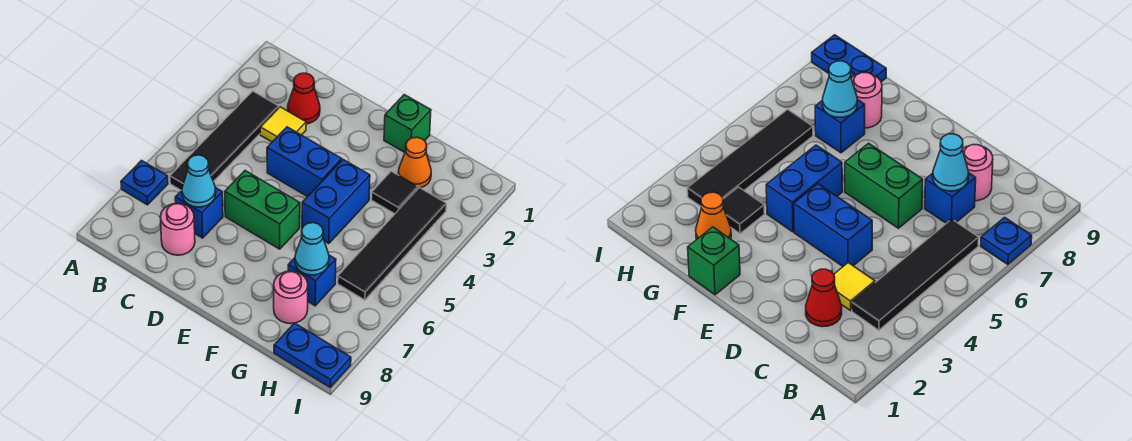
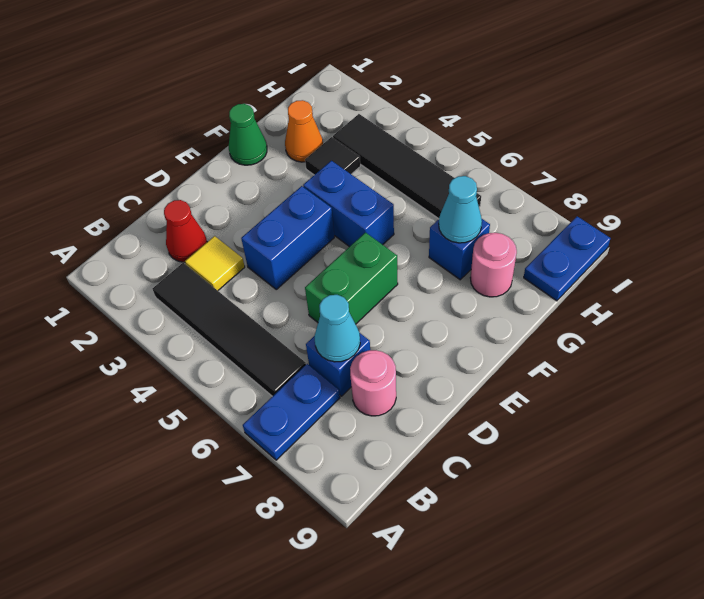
blue 1x1 plate [121,161,168,205] -> blue 1x2 plate [243,364,340,460]
green 1x1 brick [384,95,431,152] -> green 1x1 cone [229,104,267,165]

